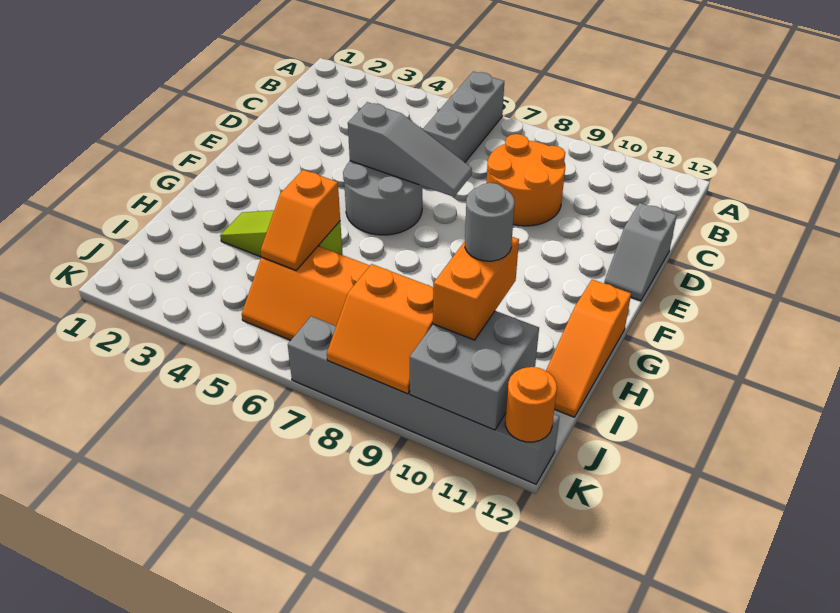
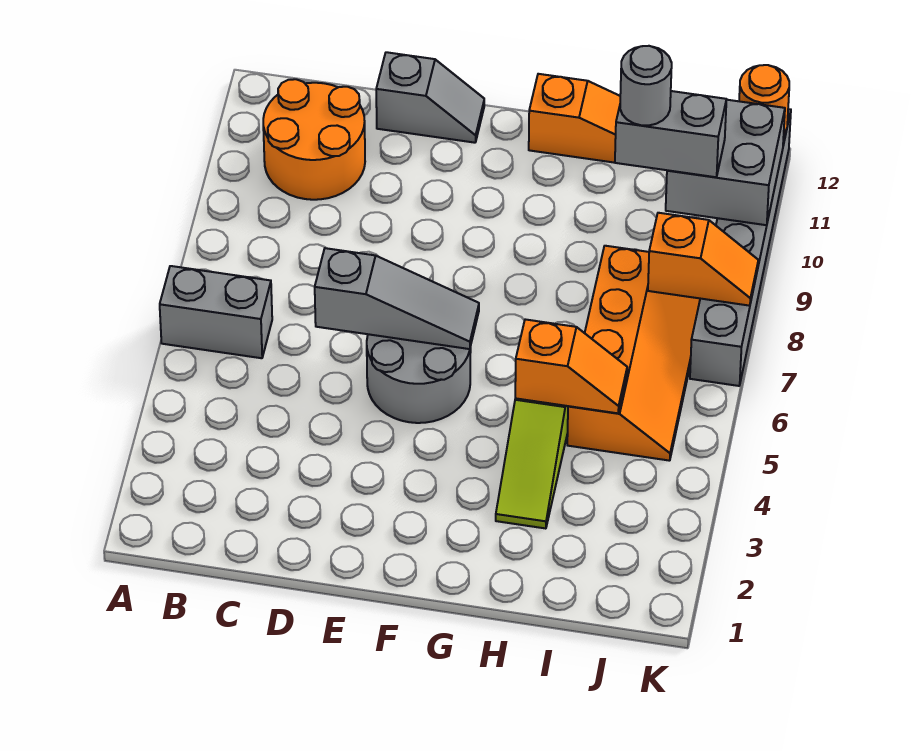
grey 1x3 brick [422,72,504,162] -> grey 1x2 brick [160,266,272,358]
orange 2x2 round brick [486,134,565,226] -> orange 2x2 round brick moved to [263,79,365,200]
grey 1x3 slope [348,102,472,197] -> grey 1x3 slope turned to [315,248,479,349]
orange 1x2 brick [433,237,519,340] -> grey 1x2 brick [615,91,727,177]
orange 2x2 slope [327,264,433,394] -> orange 1x2 slope [648,213,758,306]

